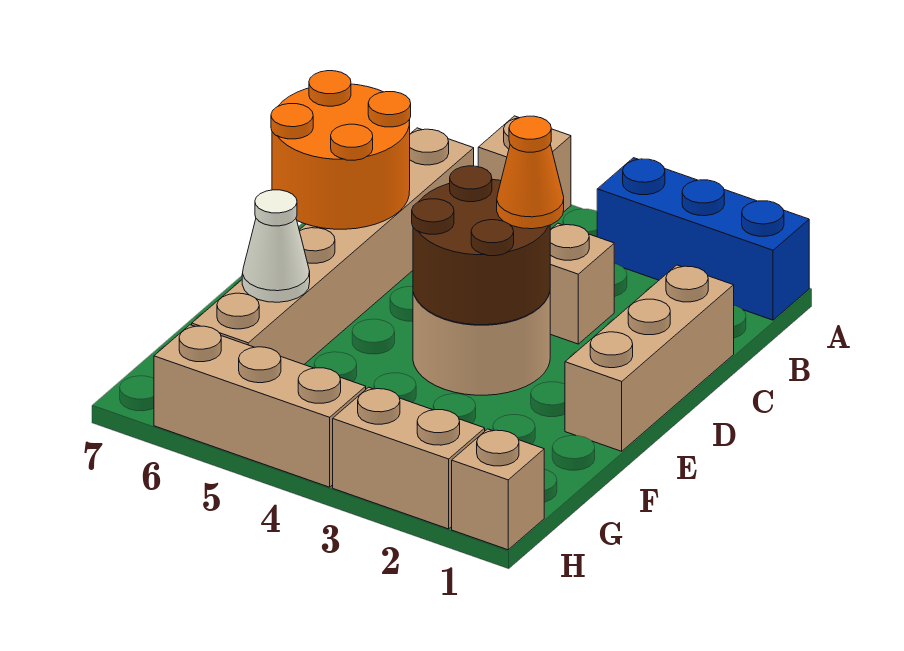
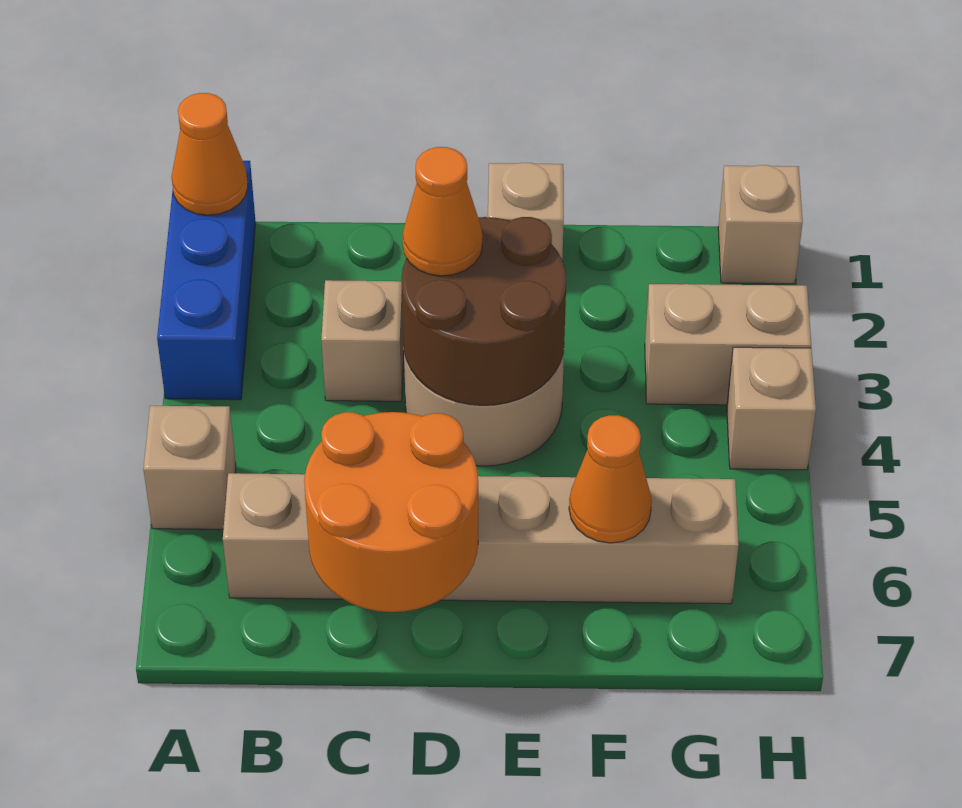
none -> orange 1x1 cone [172,93,248,215]
tan 1x3 brick [565,265,734,451] -> tan 1x1 brick [488,163,564,259]
white 1x1 cone [242,190,310,302] -> orange 1x1 cone [569,415,652,543]
tan 1x2 brick [333,387,485,529] -> tan 1x2 brick turned to [645,284,811,405]
tan 1x3 brick [154,325,366,487] -> tan 1x1 brick [727,347,816,470]

